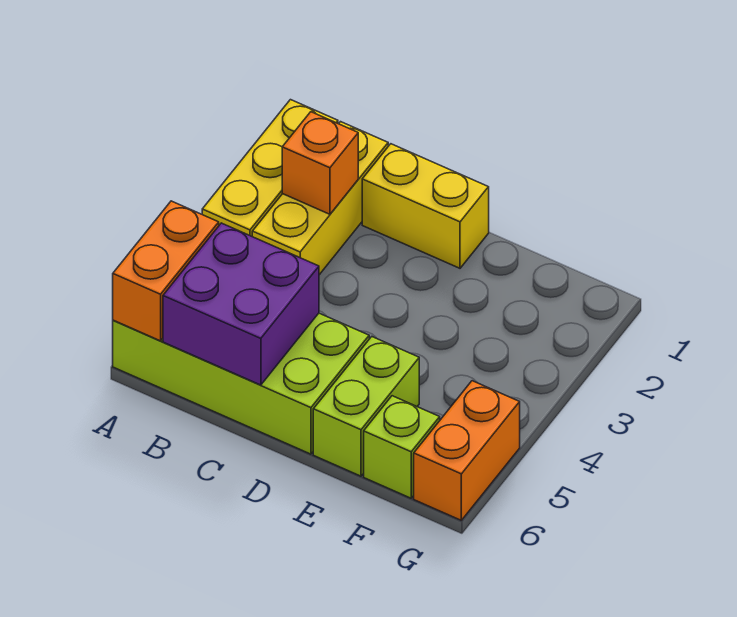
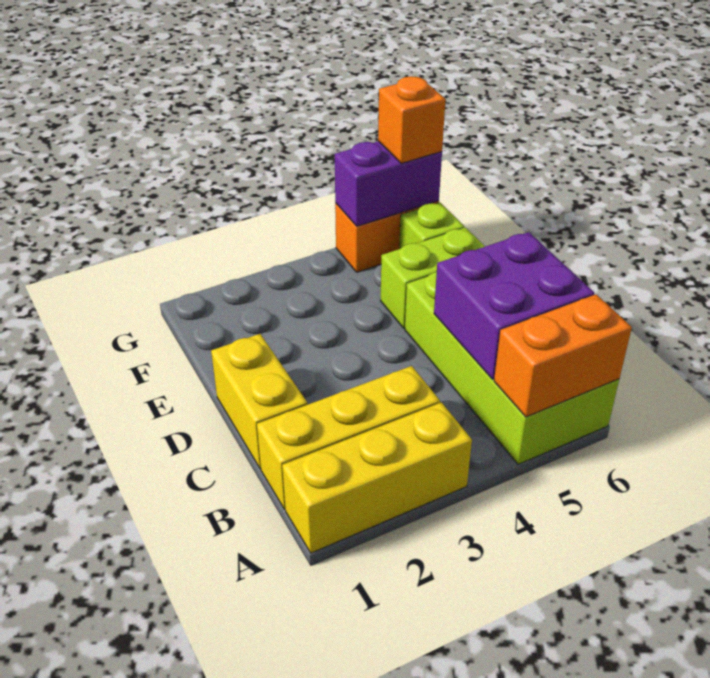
orange 1x1 brick [282,112,358,214] -> orange 1x1 brick moved to [378,76,446,163]
none -> purple 1x2 brick [335,141,442,226]

